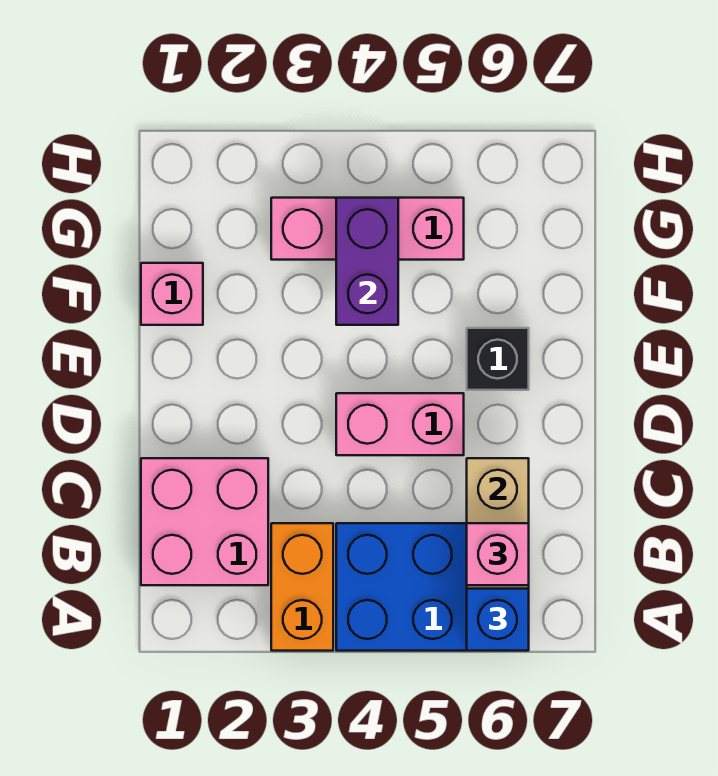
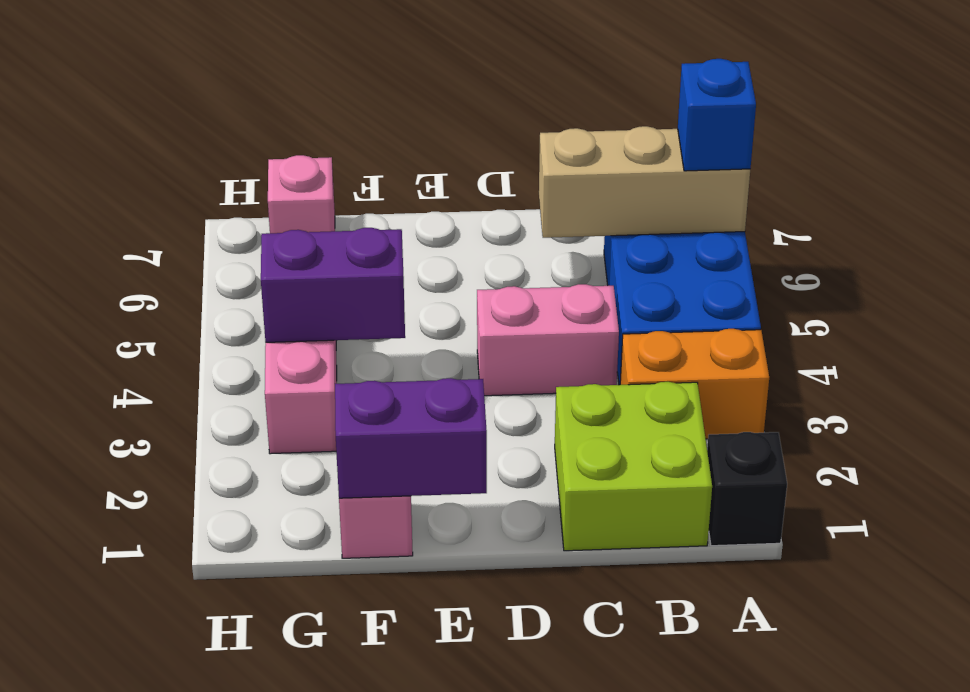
pink 2x2 brick [141,458,268,585] -> lime 2x2 brick [555,382,712,551]
pink 1x1 brick [467,523,529,585] -> pink 1x1 brick moved to [268,155,335,233]
pink 1x2 brick [336,393,464,455] -> pink 1x2 brick turned to [477,284,619,396]
none -> purple 1x2 brick [335,378,487,498]
black 1x1 brick [467,328,529,390] -> black 1x1 brick moved to [707,432,787,546]

